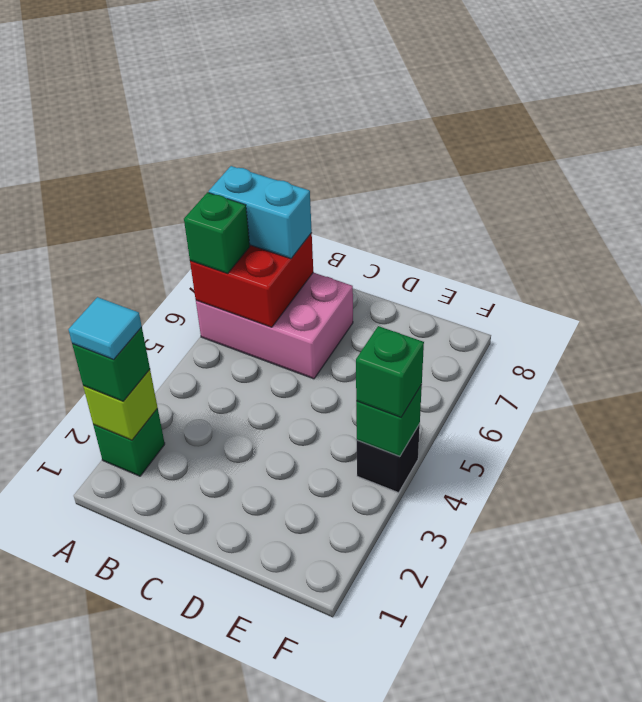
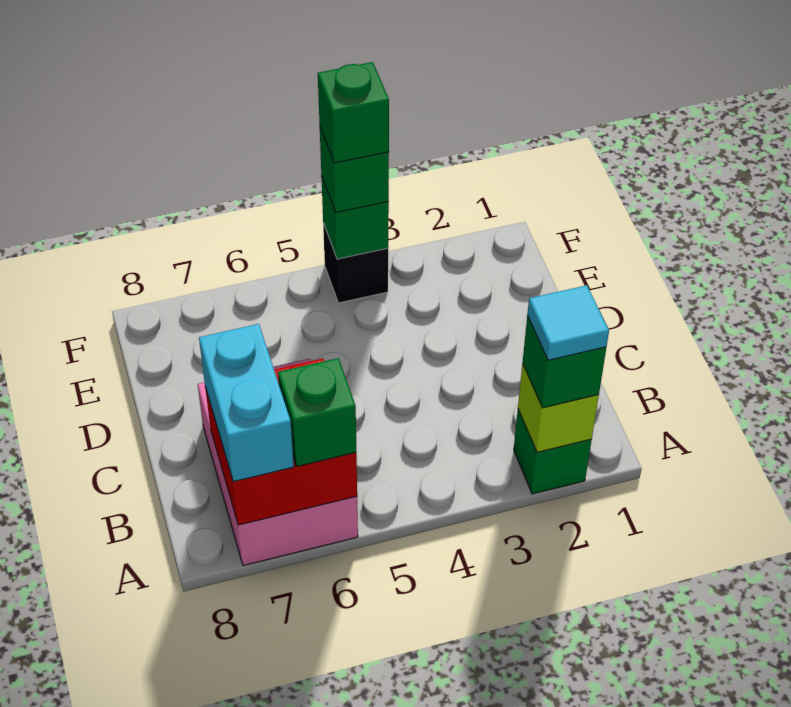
none -> green 1x1 brick [318,62,389,163]

